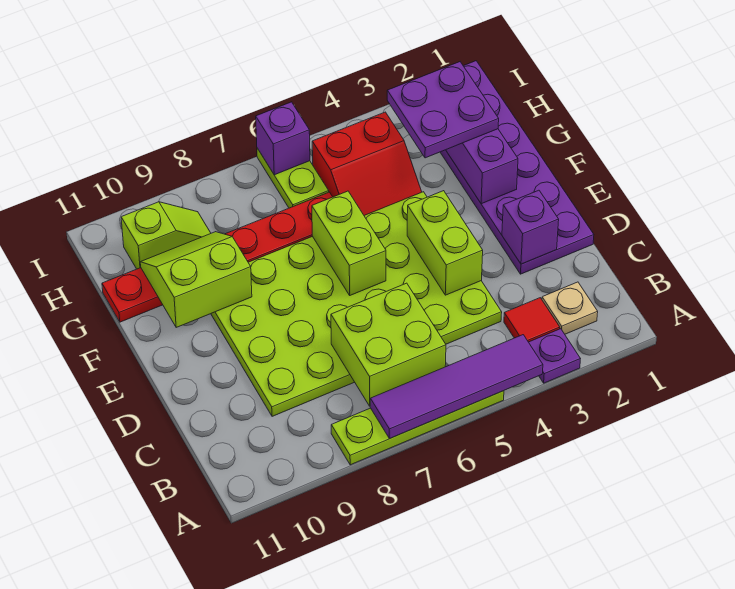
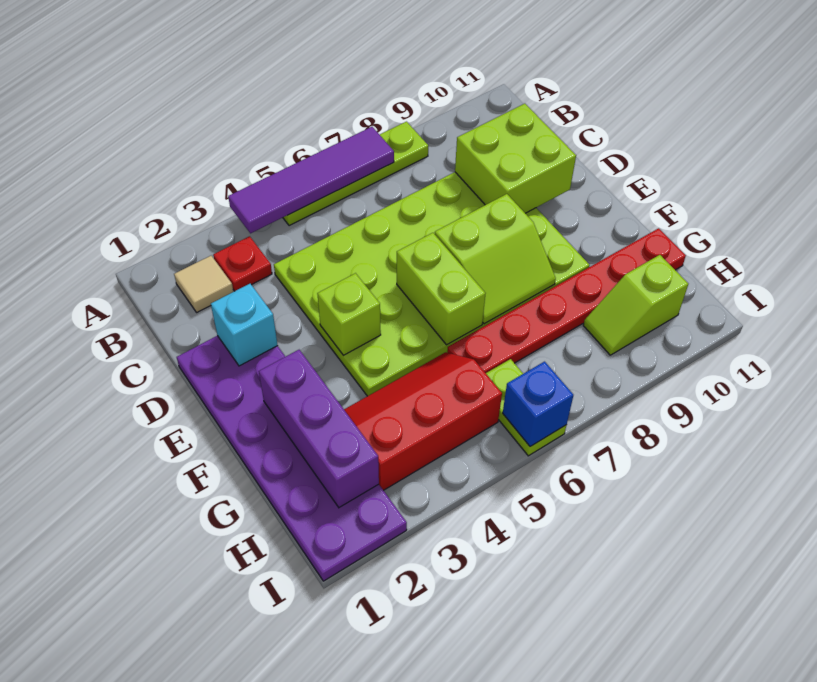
purple 1x1 plate [529,329,580,383] -> none
tan 1x1 plate [542,282,598,334] -> tan 1x1 tile [174,256,233,312]
red 1x1 tile [504,298,560,342] -> red 1x1 plate [213,236,272,291]
lime 2x2 brick [331,283,446,406] -> lime 2x2 brick moved to [455,104,576,213]
purple 1x1 brick [502,190,559,264] -> cyan 1x1 brick [211,284,278,366]
lime 1x2 brick [407,191,483,295] -> lime 1x1 brick [317,273,381,355]
lime 2x2 slope [140,232,252,327] -> lime 2x2 slope moved to [435,194,556,324]
purple 2x2 plate [387,62,499,158] -> none
red 2x2 slope [312,112,422,215] -> red 2x3 slope [344,352,502,490]
purple 1x1 brick [256,102,310,175] -> blue 1x1 brick [503,362,573,446]

